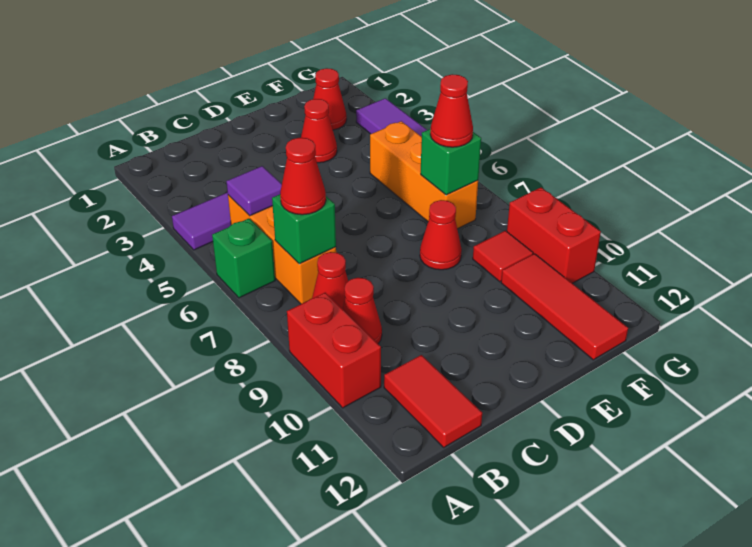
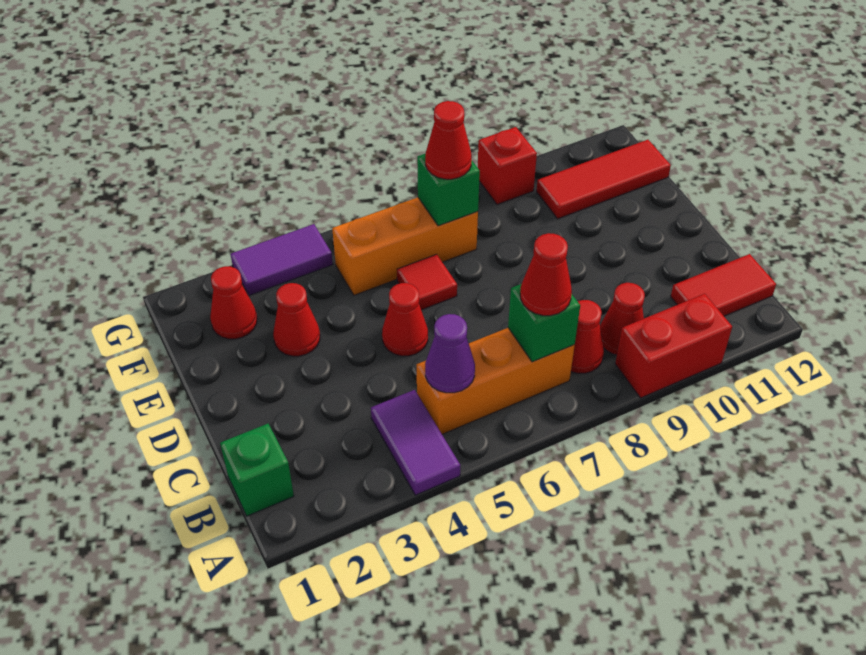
green 1x1 brick [212,219,275,298] -> green 1x1 brick moved to [220,424,294,516]
purple 1x1 tile [226,166,282,216] -> purple 1x1 cone [425,314,475,393]
red 1x1 cone [420,200,462,270] -> red 1x1 cone moved to [382,283,428,356]
red 1x1 tile [473,231,533,282] -> red 1x1 tile moved to [397,254,457,310]
red 1x2 brick [507,188,601,283] -> red 1x1 brick [478,127,537,204]

